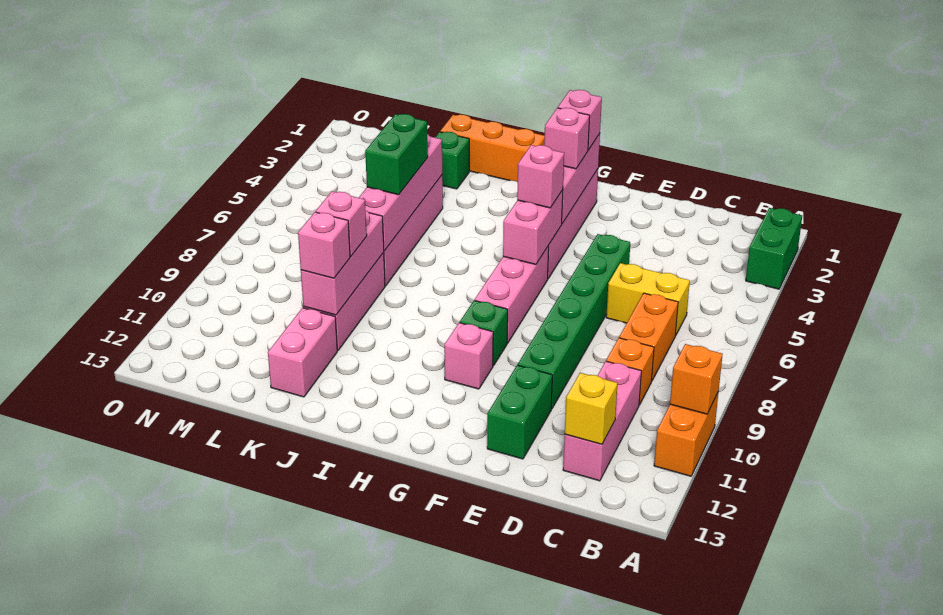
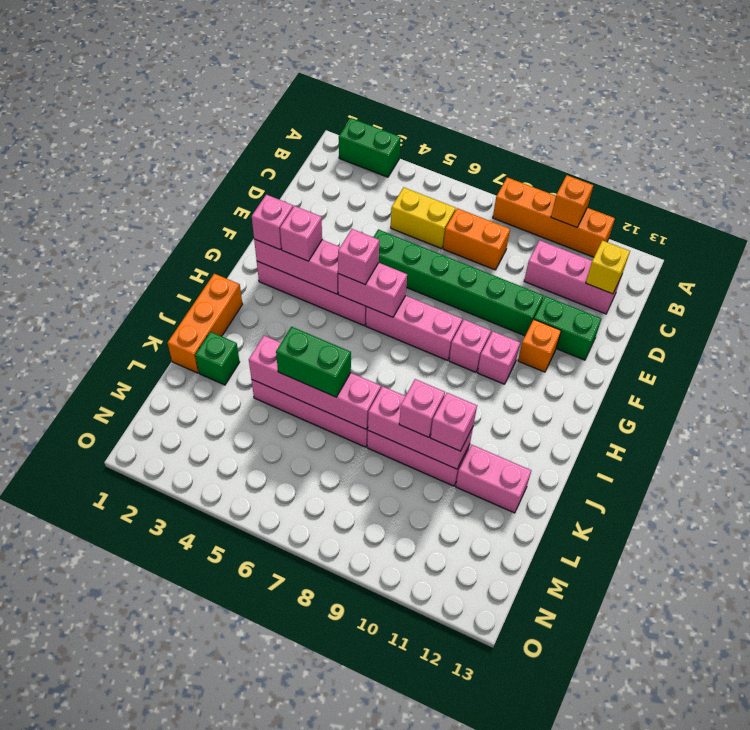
orange 1x2 brick [654,391,719,476] -> orange 1x4 brick [493,177,615,257]
yellow 1x2 brick [606,263,690,336] -> yellow 1x2 brick turned to [391,187,456,249]
orange 1x1 brick [606,338,654,405] -> orange 1x1 brick moved to [518,320,561,372]
green 1x1 brick [460,300,508,366] -> pink 1x1 brick [449,320,491,372]

